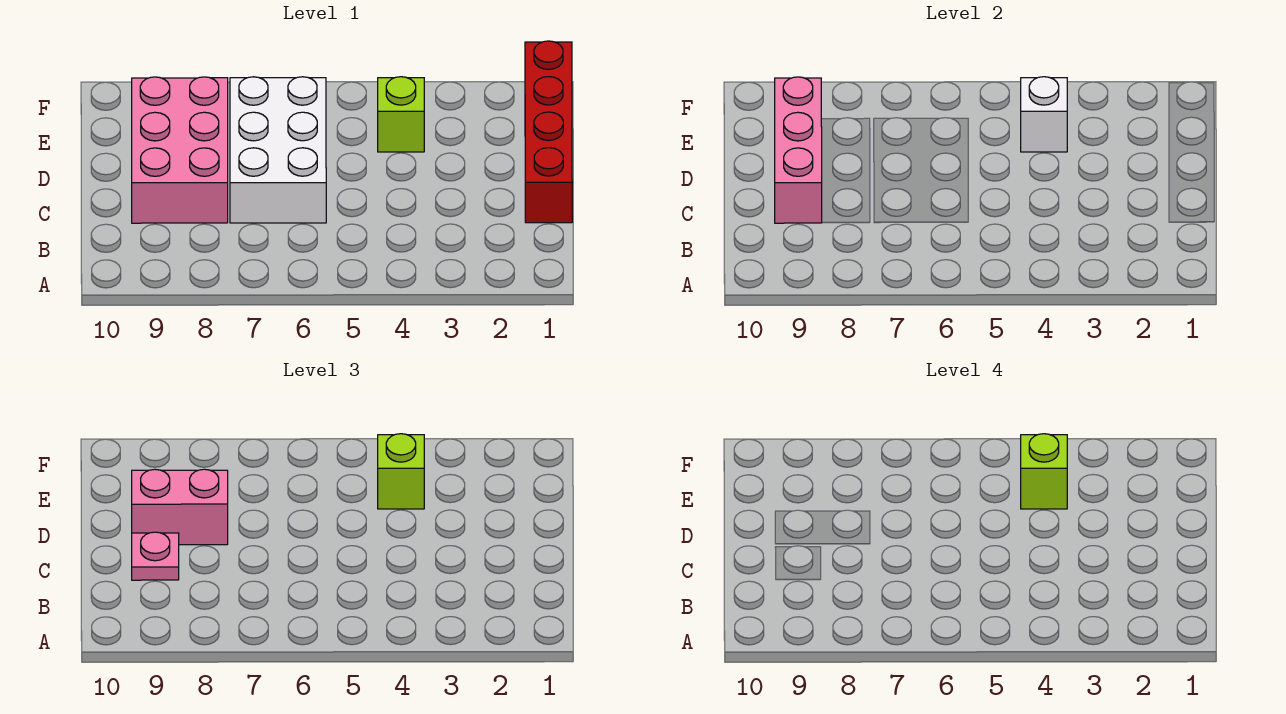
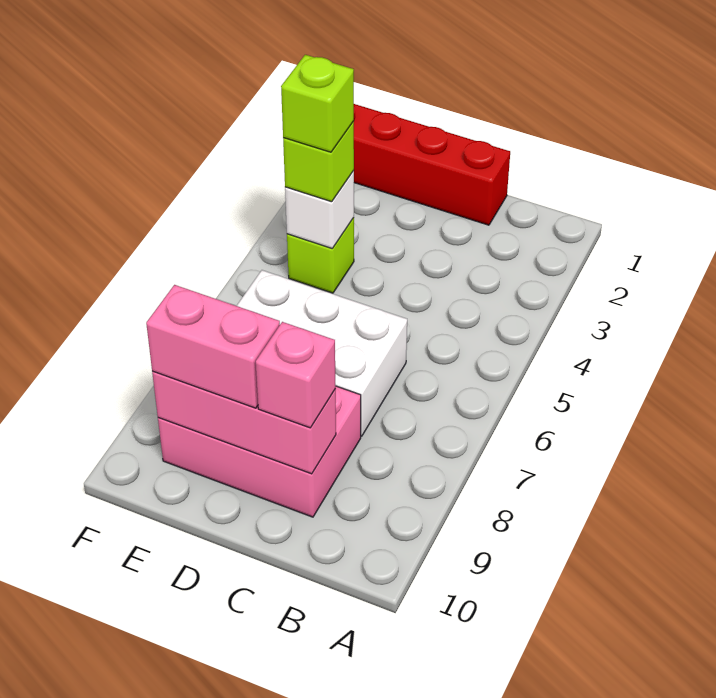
pink 1x1 plate [132,532,179,580] -> pink 1x1 brick [256,322,336,428]
pink 1x2 brick [132,469,228,545] -> pink 1x2 brick turned to [146,285,280,408]

